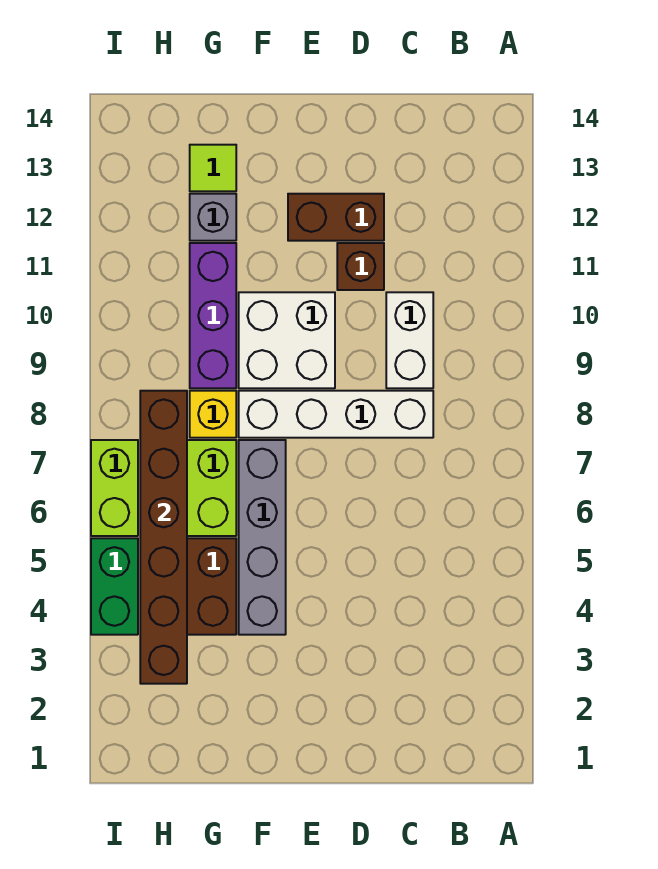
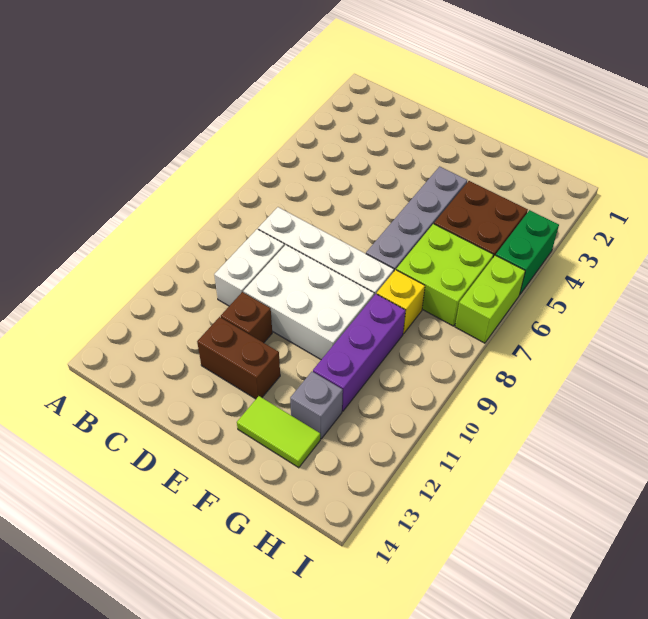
white 2x2 brick [239,292,335,388] -> white 2x3 brick [243,245,374,360]
lime 1x1 tile [190,145,236,191] -> lime 1x2 tile [237,396,320,468]
brown 1x6 brick [140,391,187,684] -> none

